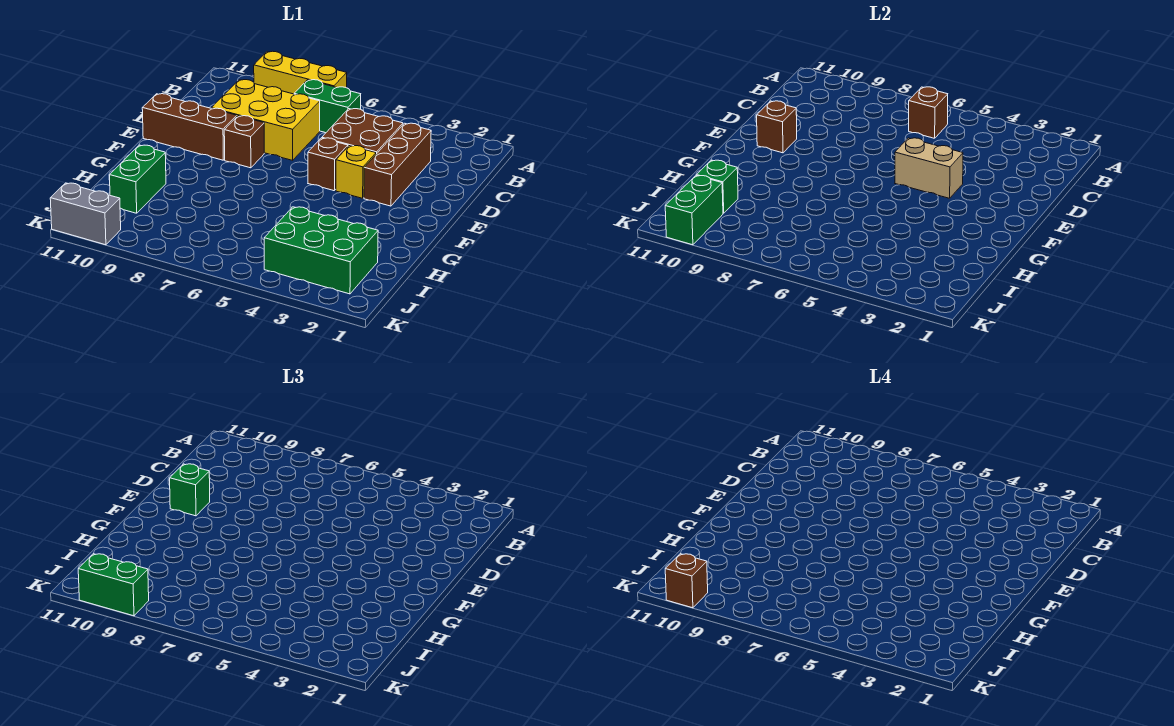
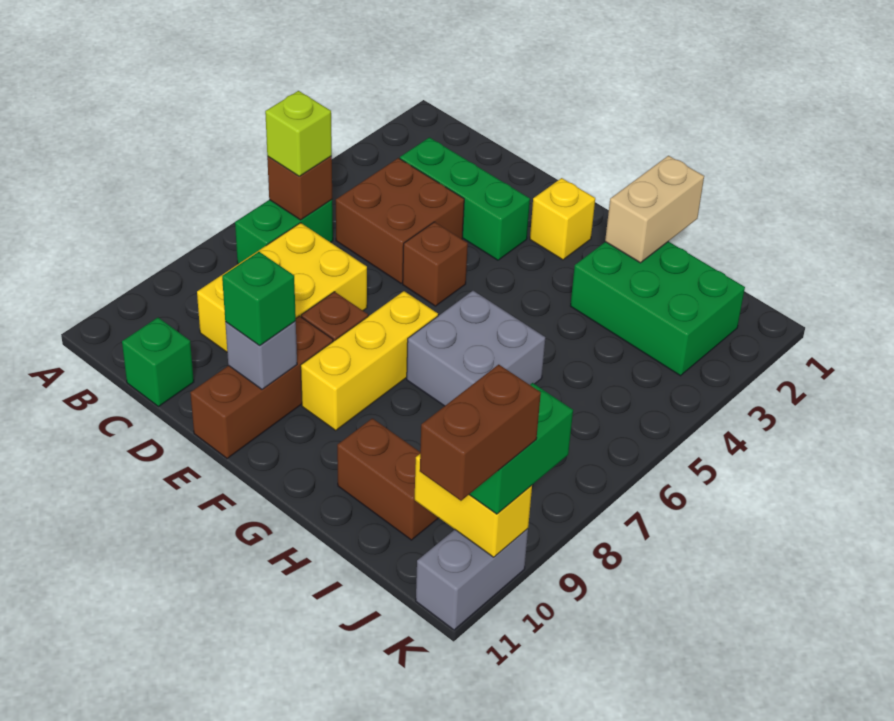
yellow 1x3 brick [254,51,347,94] -> yellow 1x3 brick moved to [301,291,438,430]
none -> lime 1x1 brick [265,91,332,176]
brown 1x3 brick [364,123,431,206] -> green 1x3 brick [400,137,530,260]
yellow 1x1 brick [336,146,376,198] -> yellow 1x1 brick moved to [530,178,595,260]
tan 1x2 brick [895,138,963,198] -> tan 1x2 brick moved to [605,156,704,263]
brown 1x1 brick [757,101,797,153] -> grey 1x1 brick [225,321,297,389]
none -> grey 2x2 brick [407,291,545,406]
green 1x2 brick [109,145,166,213] -> brown 1x2 brick [337,418,438,540]
green 2x3 brick [264,207,378,294] -> green 2x3 brick turned to [570,241,745,376]
green 1x1 brick [697,160,738,213] -> green 1x1 brick moved to [122,318,194,407]
green 1x2 brick [665,175,723,245] -> yellow 1x2 brick [415,454,532,557]
brown 1x1 brick [665,554,708,608] -> brown 1x2 brick [420,365,541,501]

